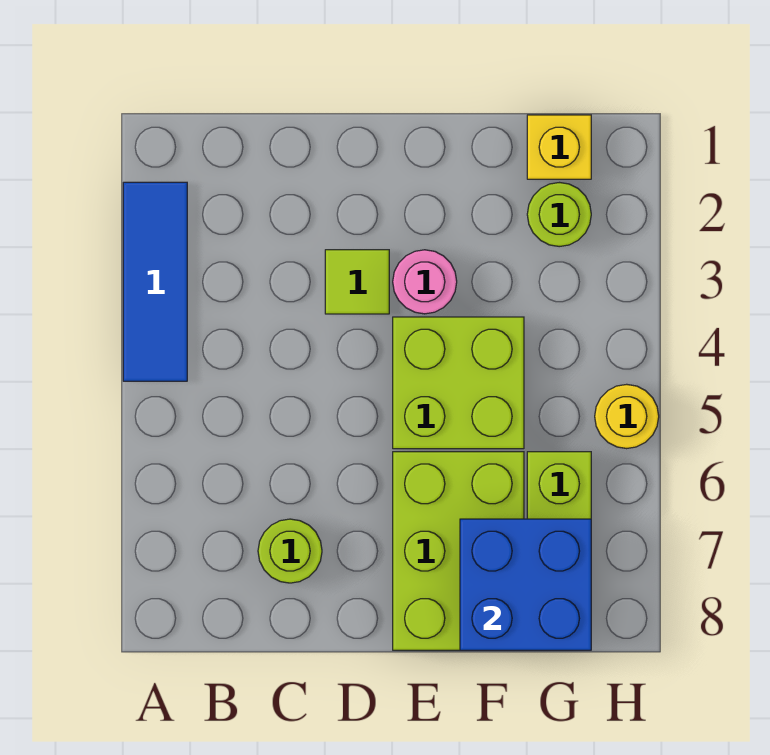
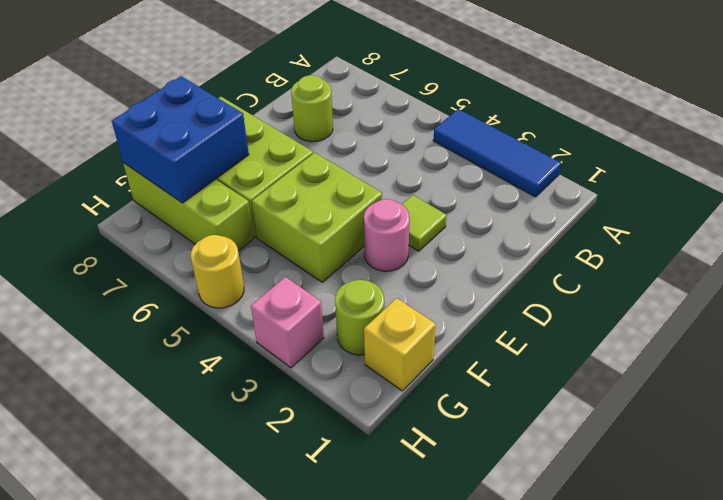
none -> pink 1x1 brick [251,277,324,368]

